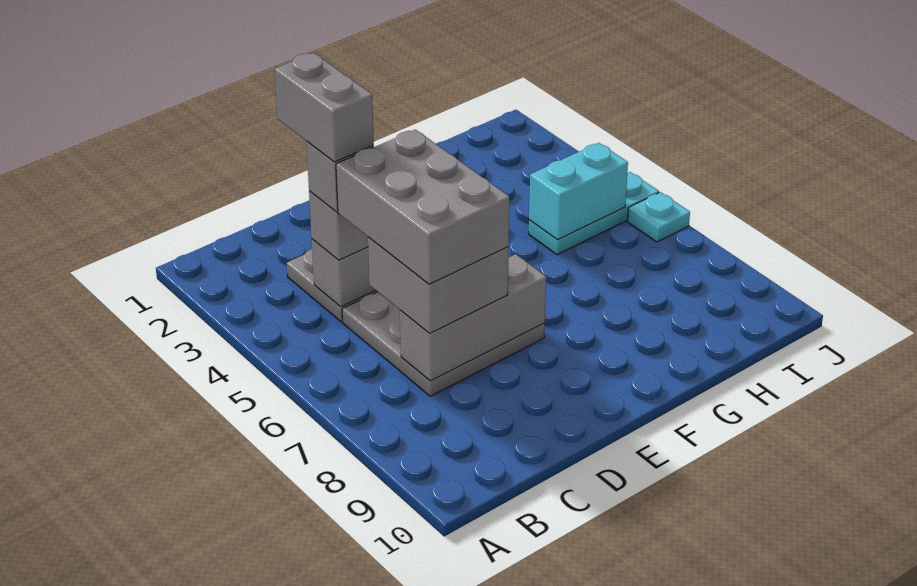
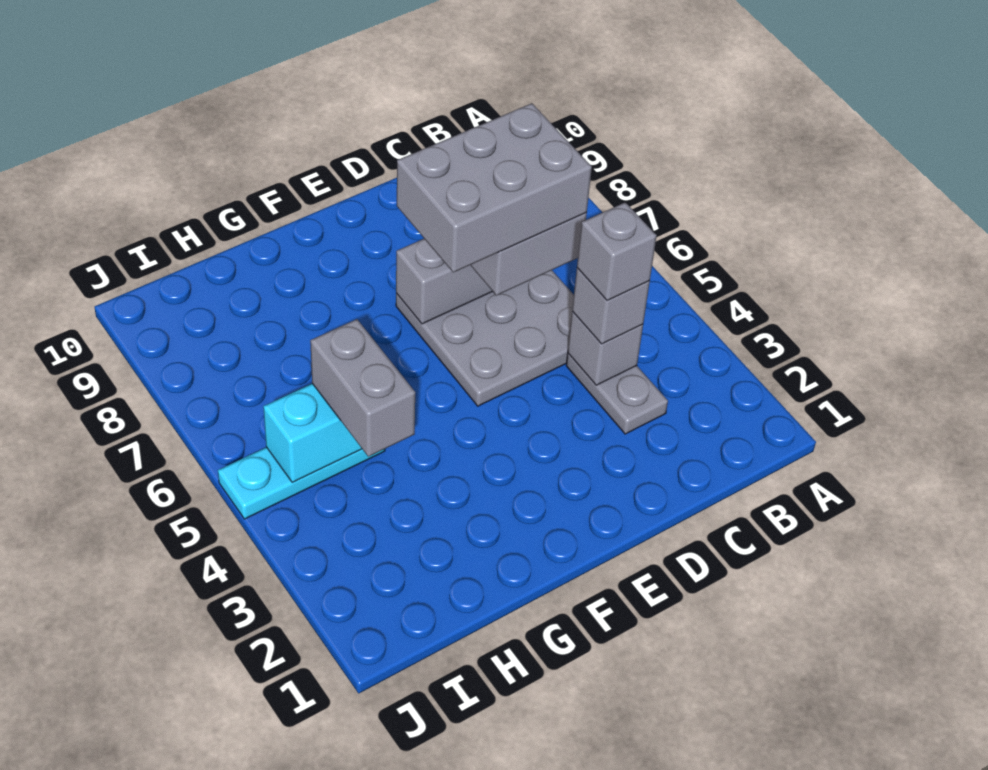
grey 1x2 brick [275,53,374,162] -> grey 1x2 brick moved to [310,319,415,457]
grey 2x3 brick [336,129,509,284] -> grey 2x3 brick turned to [397,103,592,272]
cyan 1x1 plate [628,192,690,242] -> none

